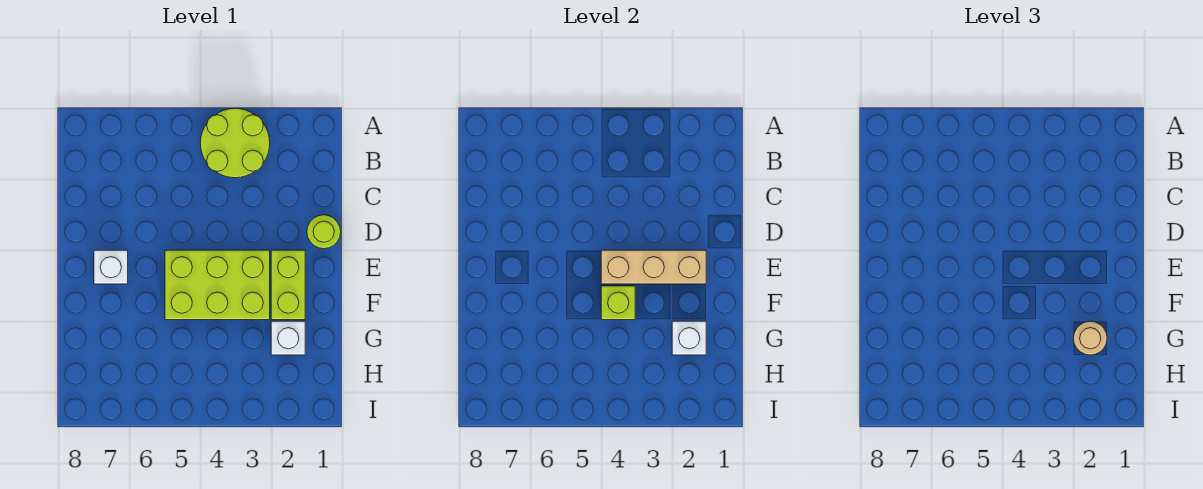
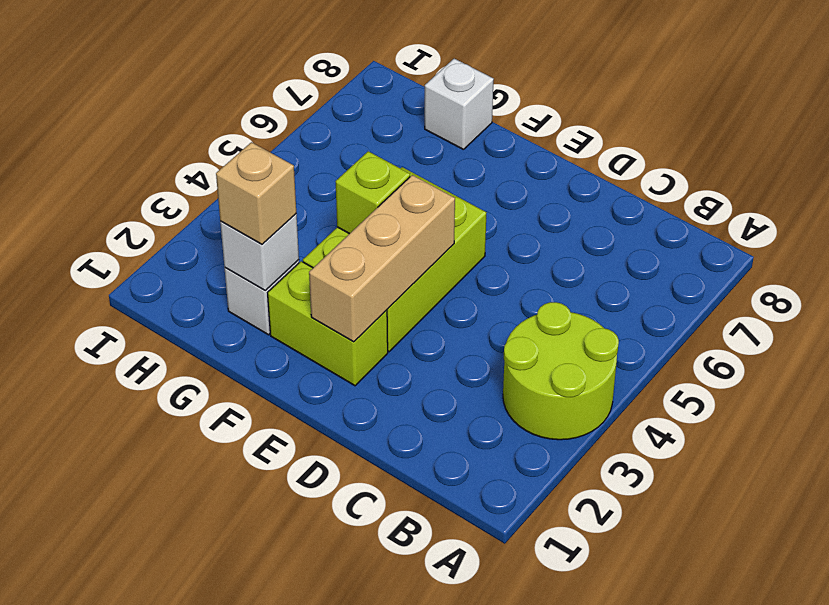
lime 1x1 round brick [307,215,341,249] -> none
white 1x1 brick [94,250,128,284] -> white 1x1 brick moved to [425,59,494,150]
tan 1x1 round brick [1073,321,1107,355] -> tan 1x1 brick [216,142,296,244]

